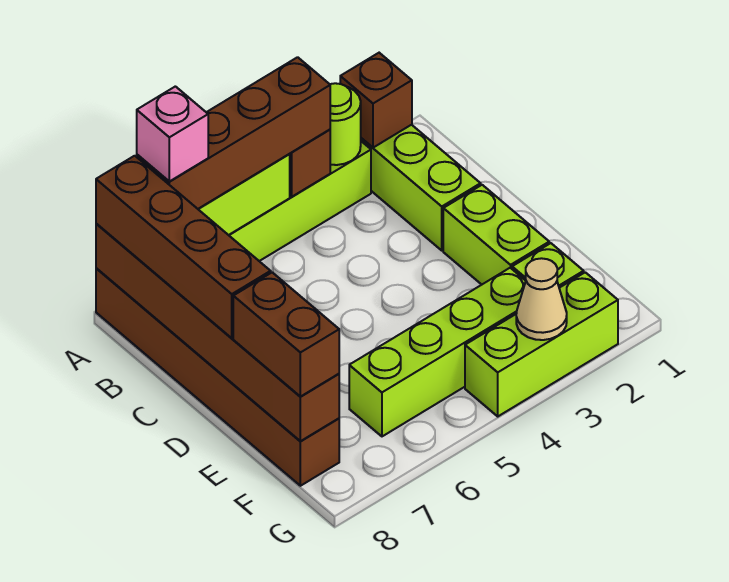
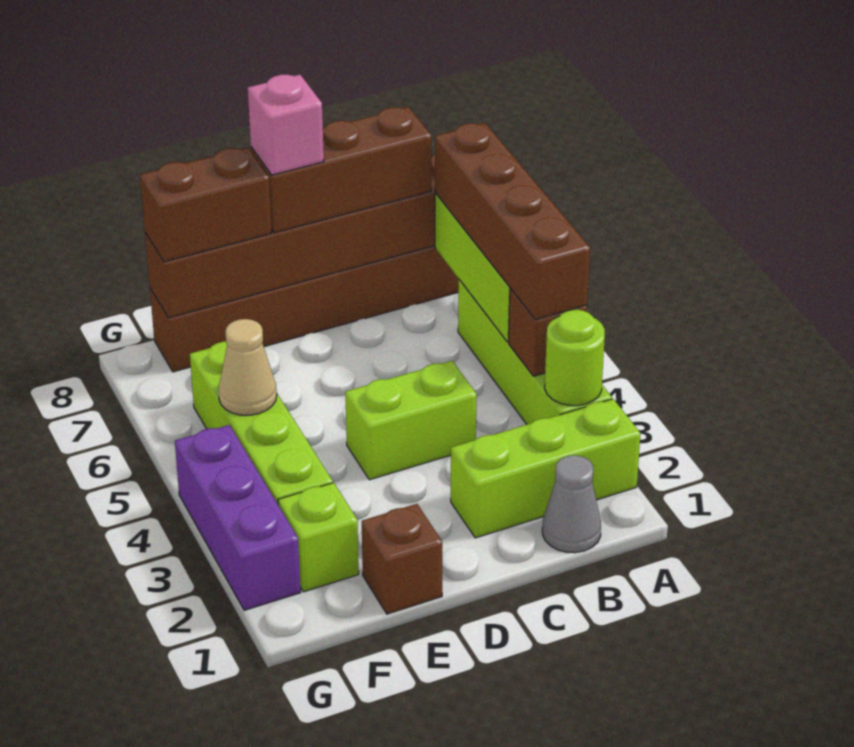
brown 1x1 brick [340,53,412,148] -> brown 1x1 brick moved to [362,504,442,614]
pink 1x1 brick [137,86,208,181] -> pink 1x1 brick moved to [248,75,324,175]
brown 1x4 brick [96,156,271,338] -> brown 1x3 brick [251,107,431,233]
none -> grey 1x1 cone [542,455,601,553]
lime 1x2 brick [443,185,549,285] -> lime 1x2 brick moved to [345,361,477,480]
lime 1x3 brick [465,272,618,416] -> purple 1x3 brick [175,425,301,610]
tan 1x1 cone [516,258,567,340] -> tan 1x1 cone moved to [218,319,277,415]

